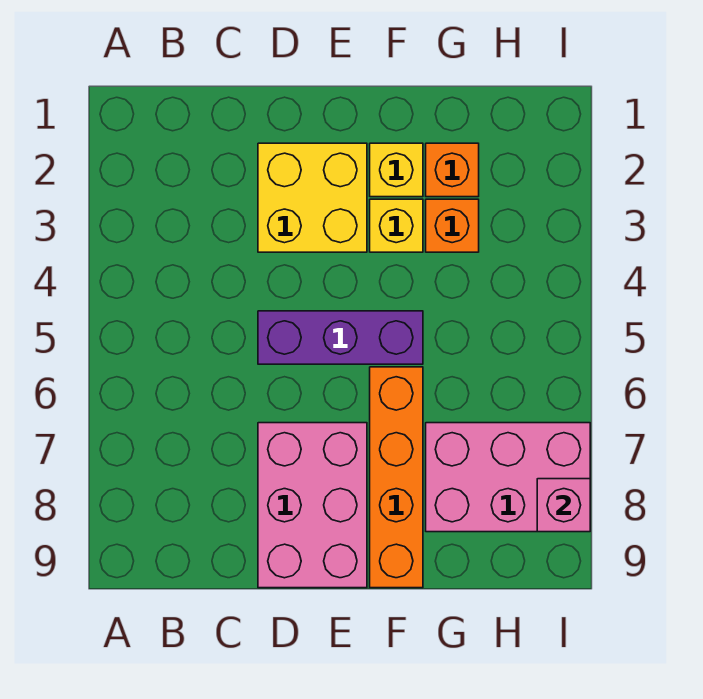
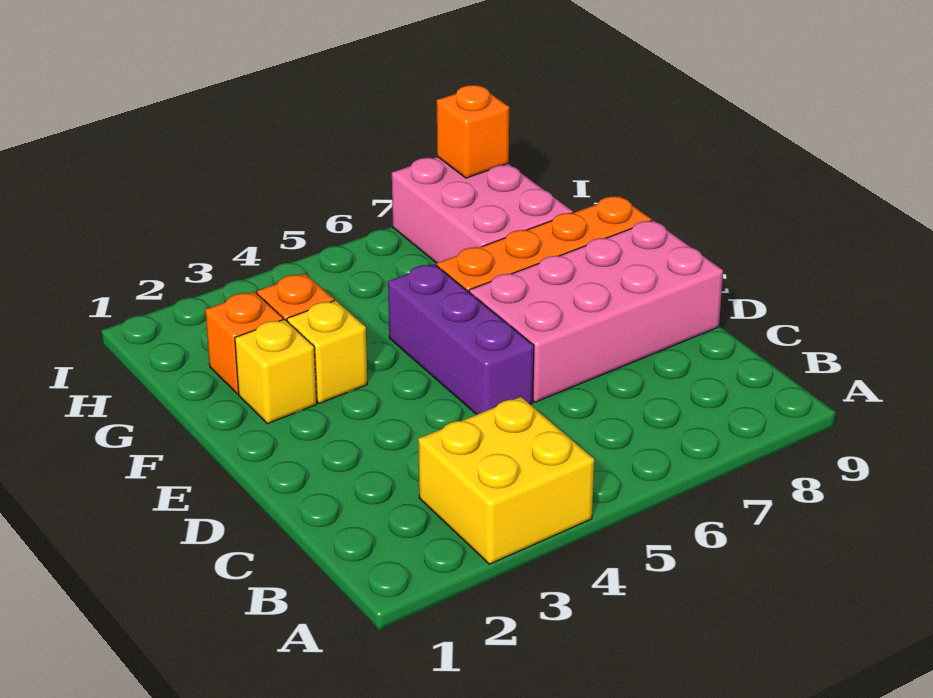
yellow 2x2 brick [258,143,367,252] -> yellow 2x2 brick moved to [418,397,594,564]
pink 2x3 brick [258,423,367,588] -> pink 2x4 brick [469,220,723,402]
pink 1x1 brick [537,479,590,532] -> orange 1x1 brick [437,85,509,178]

